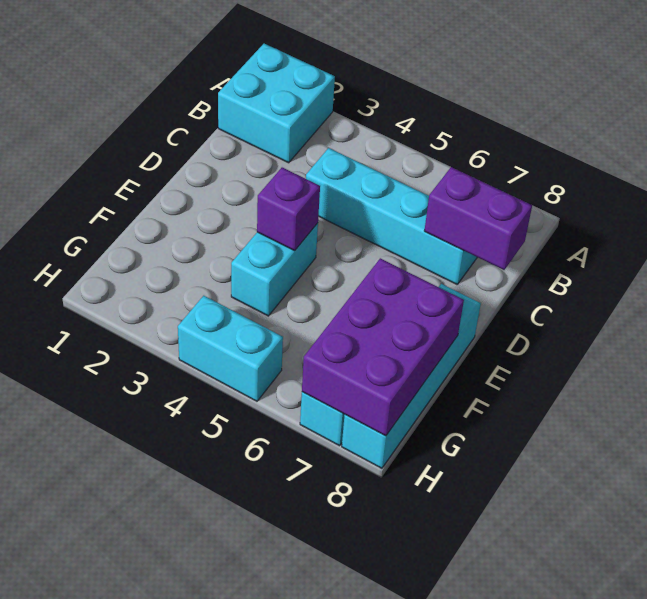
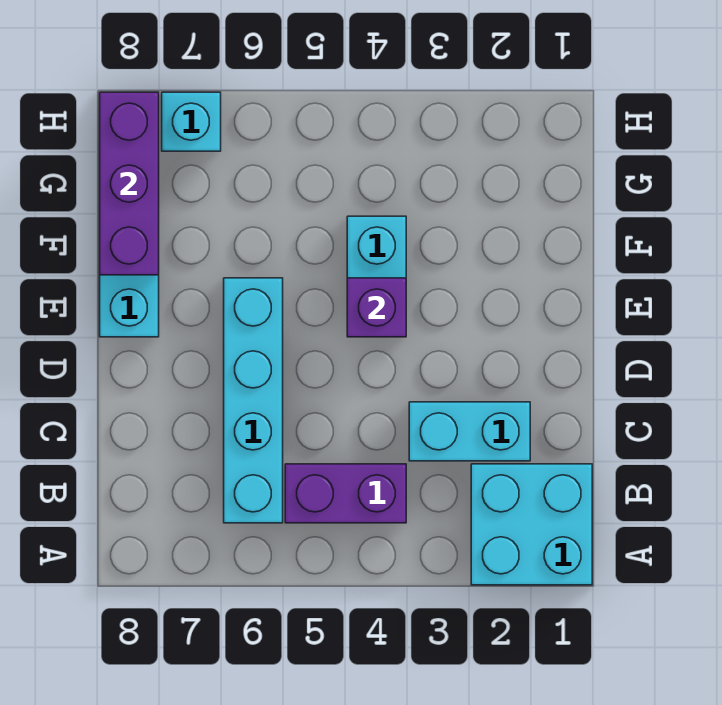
cyan 1x4 brick [306,148,477,284] -> cyan 1x4 brick turned to [224,278,283,523]
purple 1x2 brick [424,167,532,270] -> purple 1x2 brick moved to [285,464,406,523]
purple 2x3 brick [302,258,464,436] -> purple 1x3 brick [100,92,159,275]
cyan 1x2 brick [178,296,283,401] -> cyan 1x2 brick moved to [409,402,530,461]

